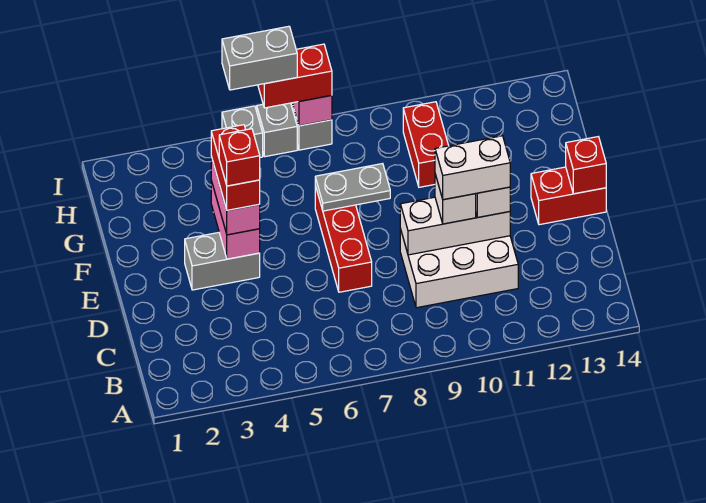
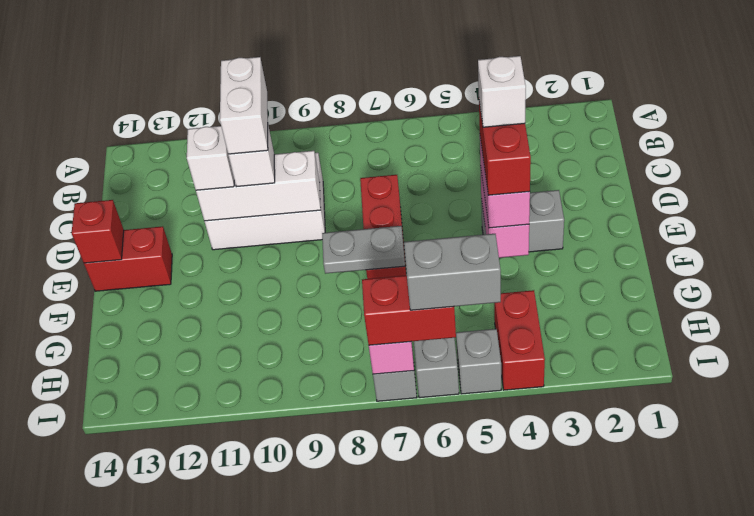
white 1x2 brick [435,136,510,200] -> white 1x2 brick turned to [220,57,268,154]
red 1x1 brick [219,129,260,186] -> white 1x1 brick [478,56,526,127]
red 1x2 brick [403,102,449,187] -> red 1x2 brick moved to [494,290,545,390]

